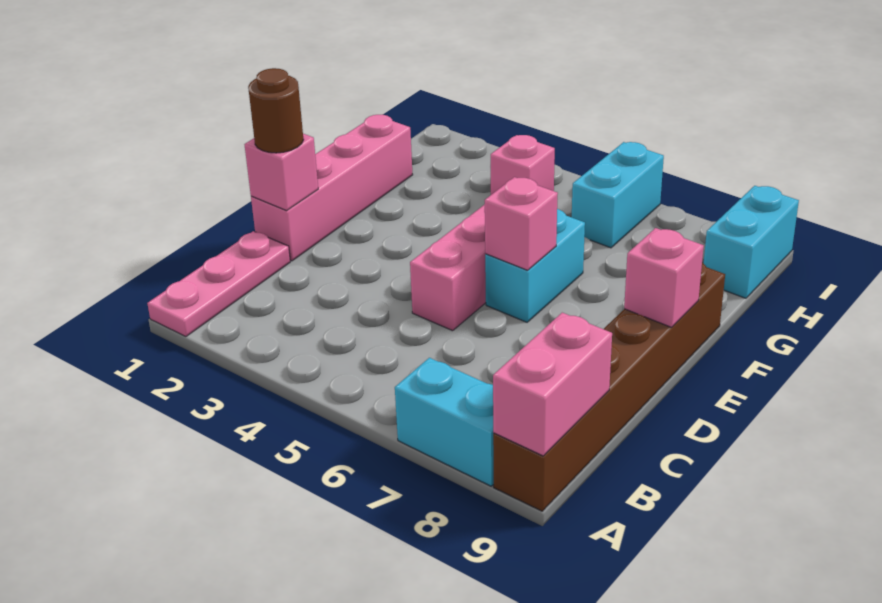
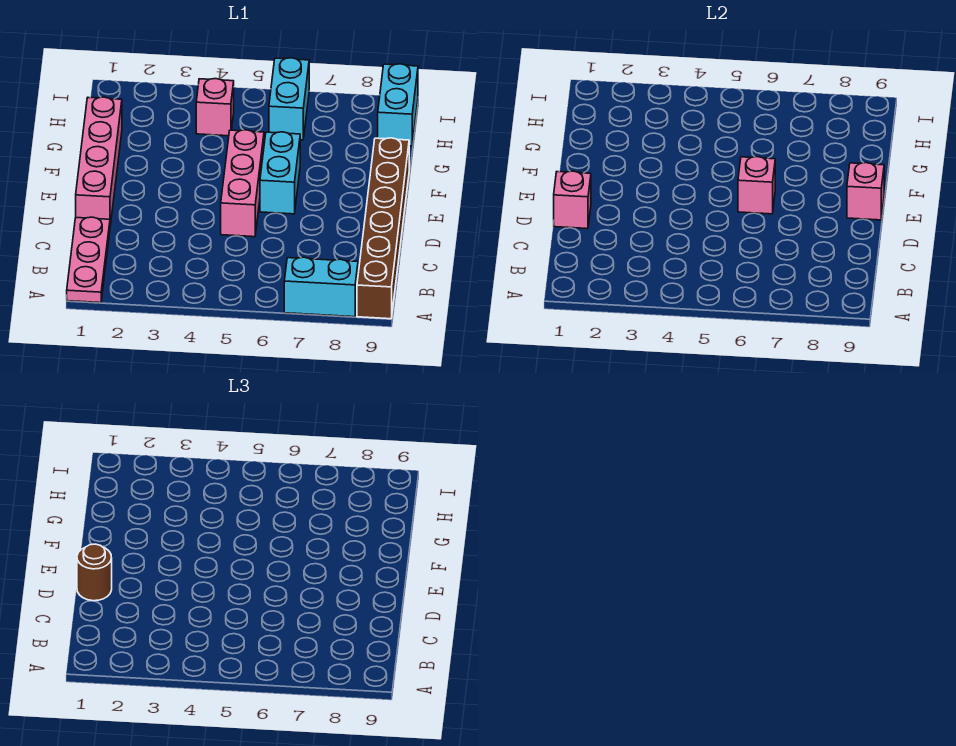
pink 1x2 brick [493,313,612,456] -> none

